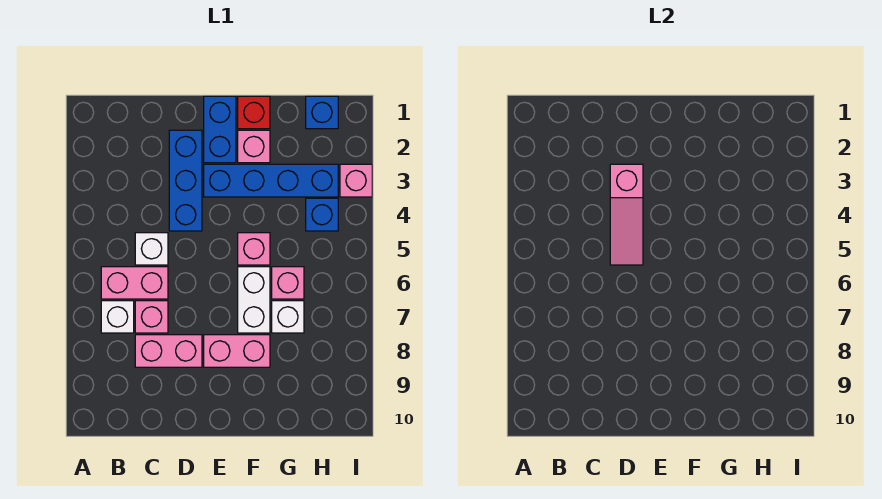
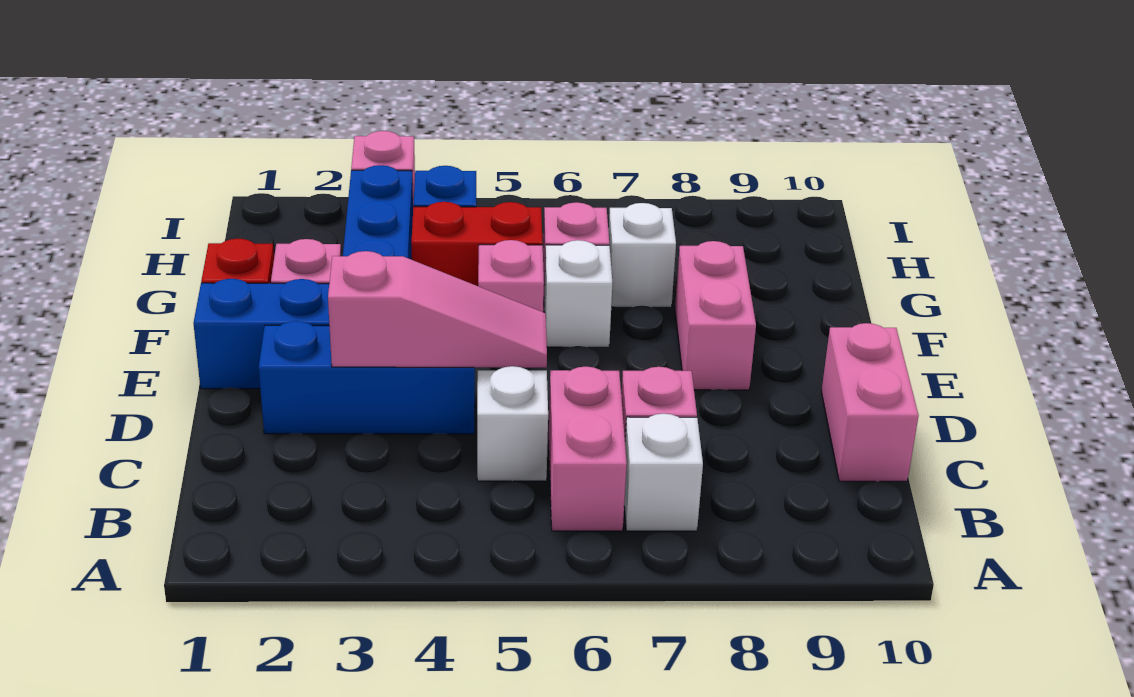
pink 1x2 brick [135,335,202,367] -> pink 1x2 brick moved to [821,323,919,481]
white 1x2 brick [238,267,270,333] -> white 1x1 brick [544,240,612,347]
none -> red 1x2 brick [411,202,543,286]
blue 1x1 brick [306,96,338,129] -> none

